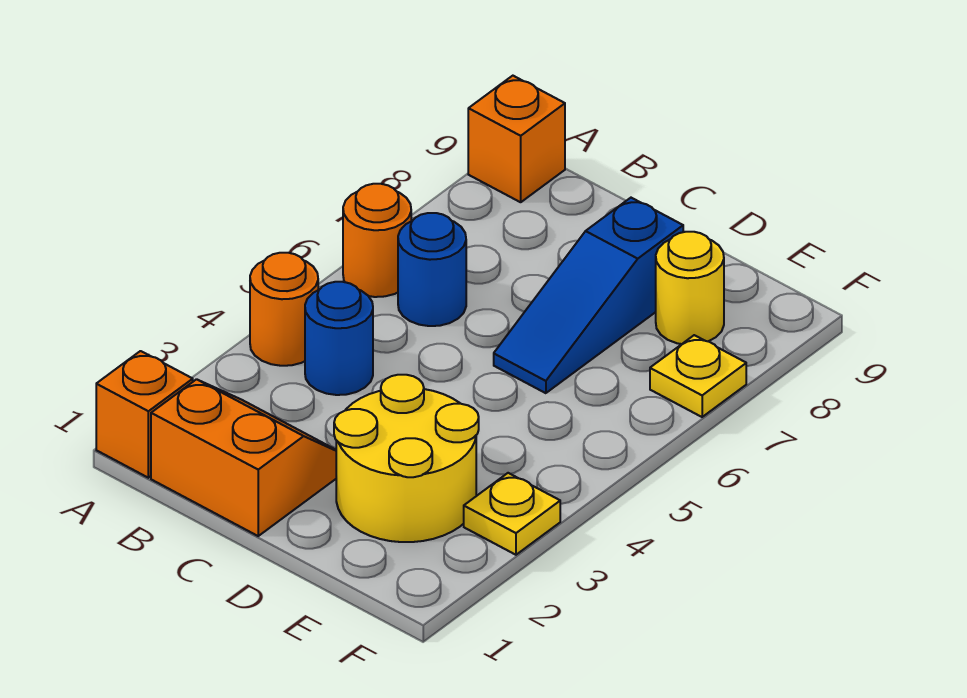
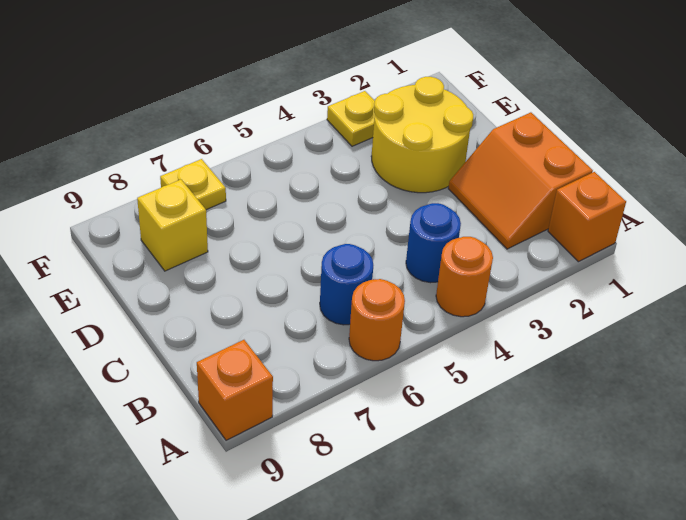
blue 1x3 slope [494,198,683,393] -> none
yellow 1x1 round brick [656,232,724,344] -> yellow 1x1 brick [137,180,208,271]

